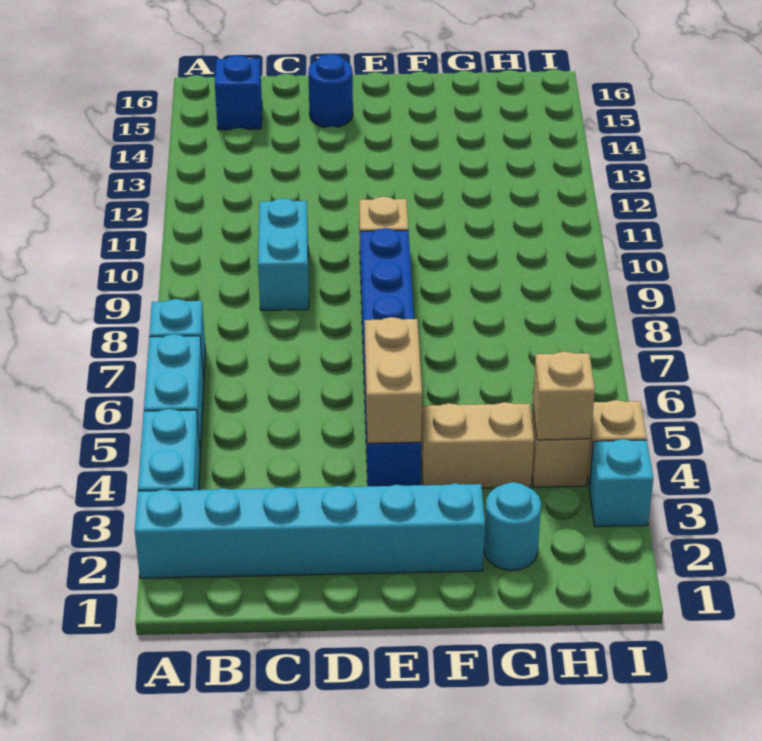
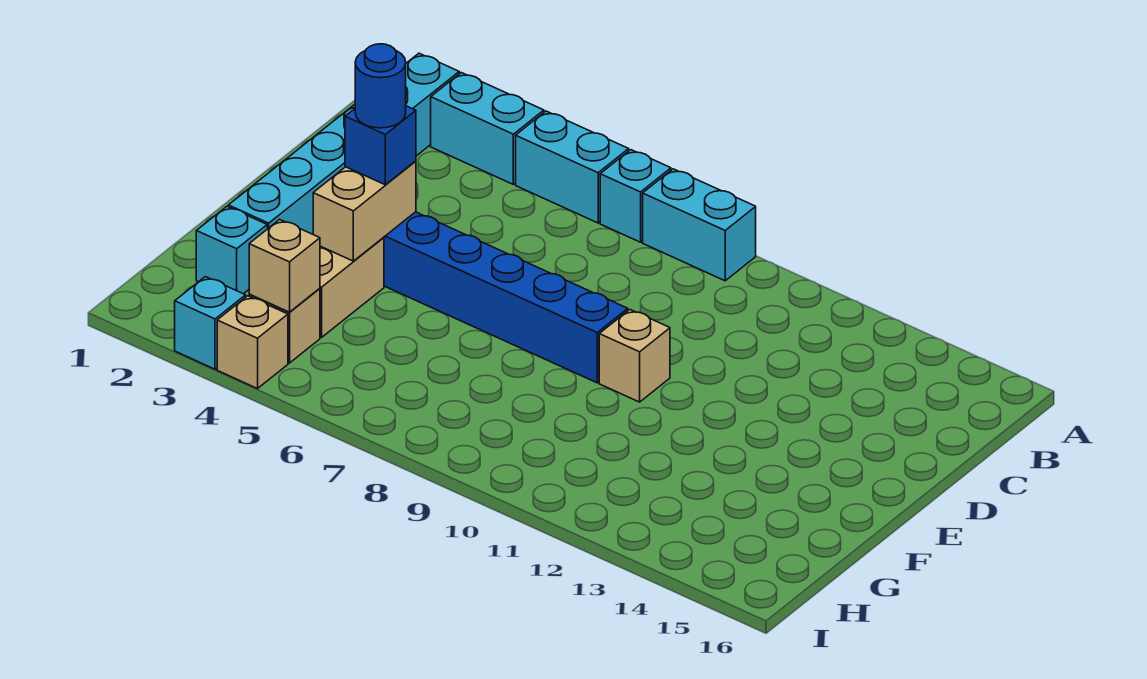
blue 1x1 brick [215,55,262,130] -> blue 1x1 brick moved to [345,106,416,185]
cyan 1x2 brick [258,198,309,310] -> cyan 1x2 brick moved to [643,169,756,281]
blue 1x1 round brick [308,54,353,127] -> blue 1x1 round brick moved to [355,44,406,128]
tan 1x2 brick [365,317,422,443] -> tan 1x2 brick turned to [313,161,416,261]
cyan 1x1 round brick [484,482,541,570] -> cyan 1x1 brick [196,206,267,294]

